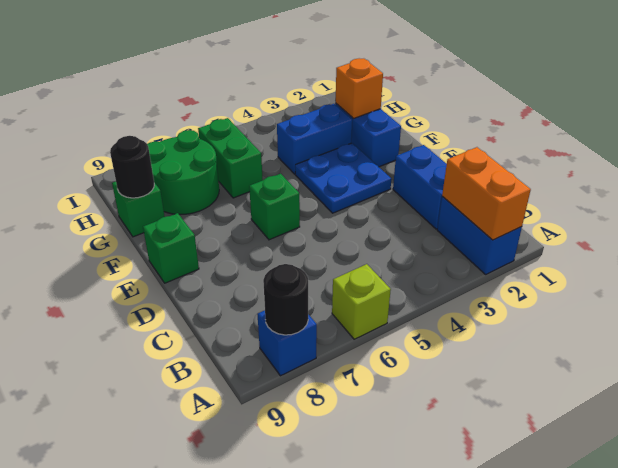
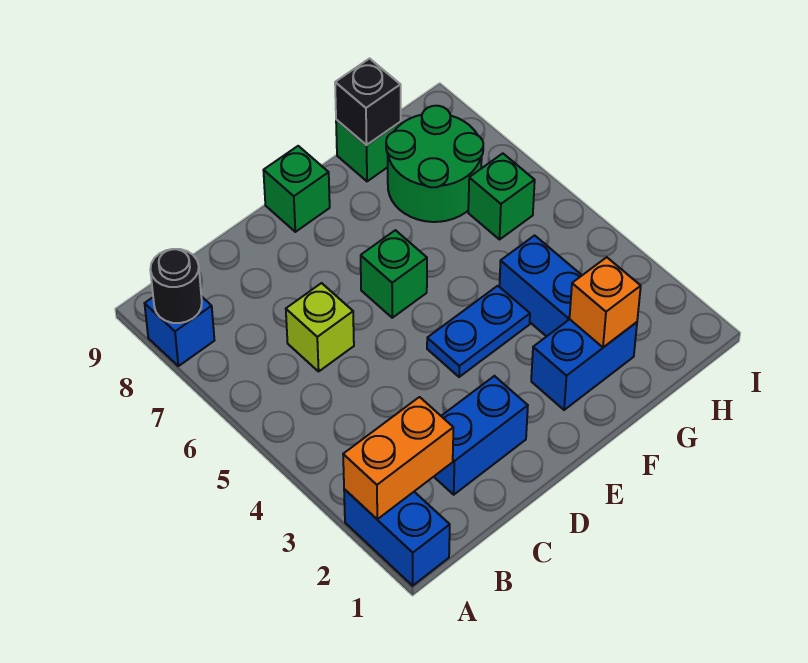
blue 1x2 brick [437,197,522,274] -> blue 1x2 brick turned to [344,489,450,586]
lime 1x1 brick [332,264,391,339] -> lime 1x1 brick moved to [286,283,354,371]
blue 2x2 plate [295,143,391,213] -> blue 1x2 plate [427,286,530,377]
green 1x2 brick [198,118,263,198] -> green 1x1 brick [468,153,535,239]
black 1x1 round brick [110,136,154,198] -> black 1x1 brick [335,59,401,145]

